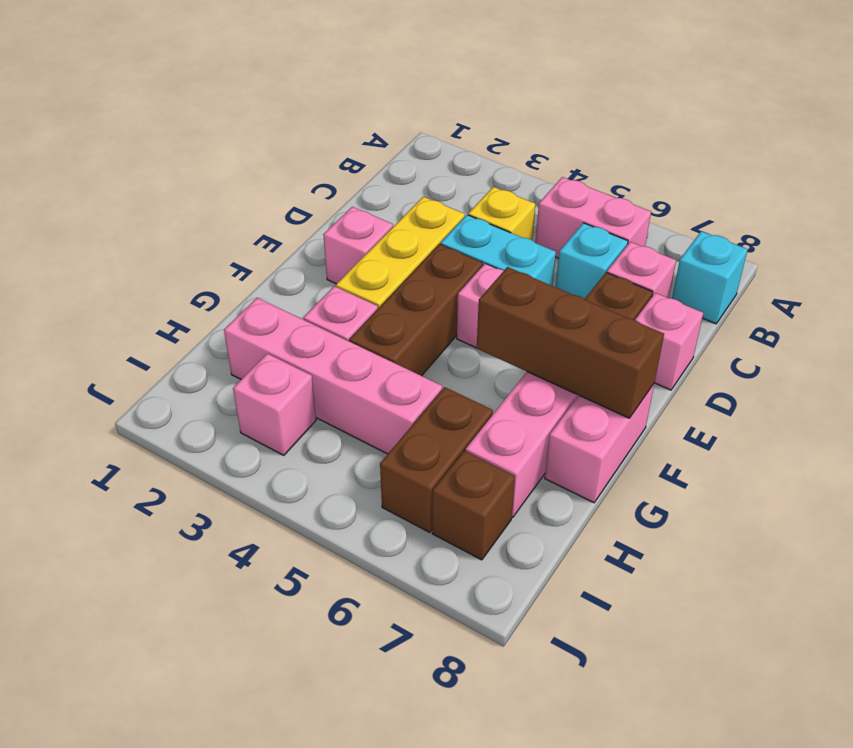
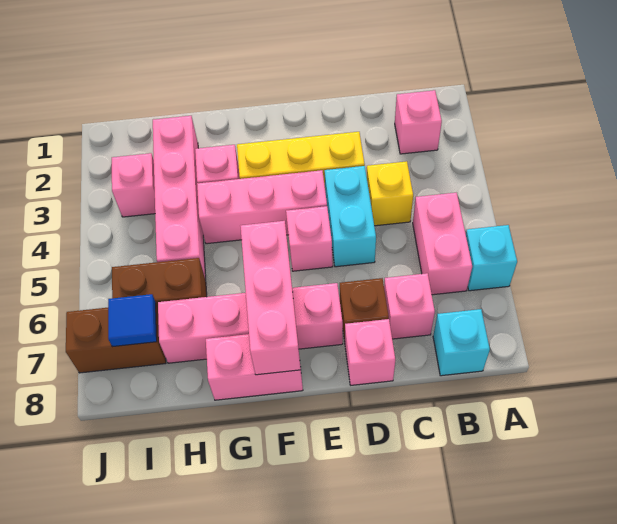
cyan 1x1 brick [556,223,628,299] -> cyan 1x1 brick moved to [466,225,517,291]
pink 1x1 brick [323,207,393,284] -> pink 1x1 brick moved to [395,90,442,154]
brown 1x3 brick [349,244,483,376] -> pink 1x3 brick [197,170,327,244]
brown 1x3 brick [477,267,664,418] -> pink 1x3 brick [241,221,301,375]
brown 1x1 brick [432,451,515,560] -> brown 1x2 brick [66,305,166,373]
none -> blue 1x1 tile [108,294,157,347]

